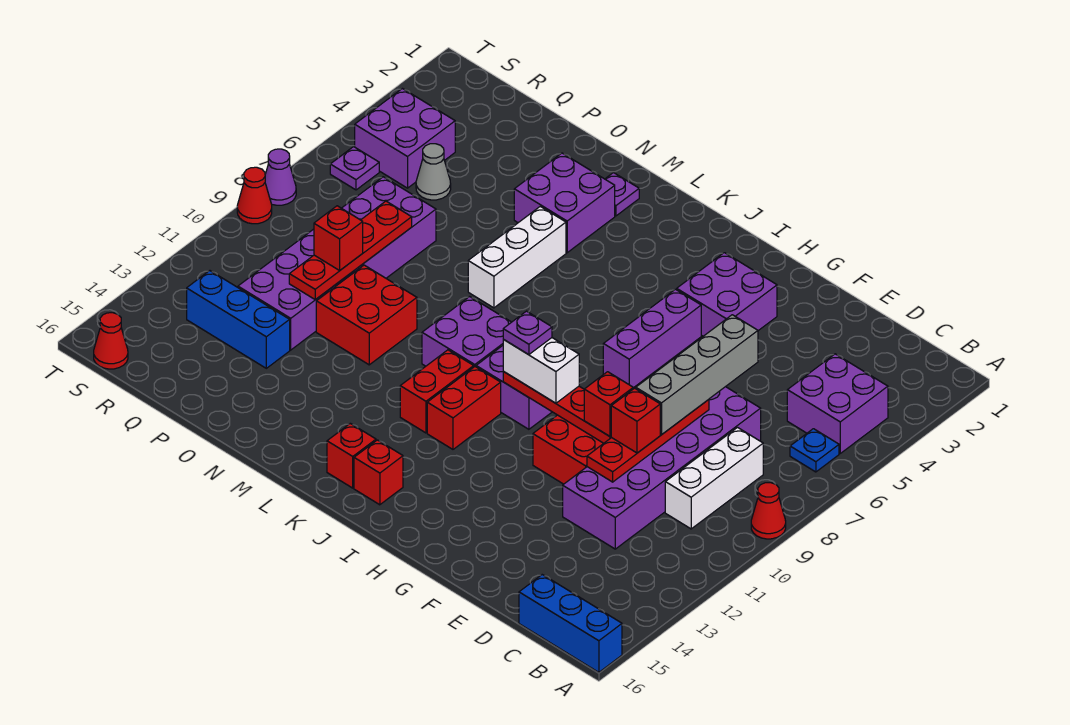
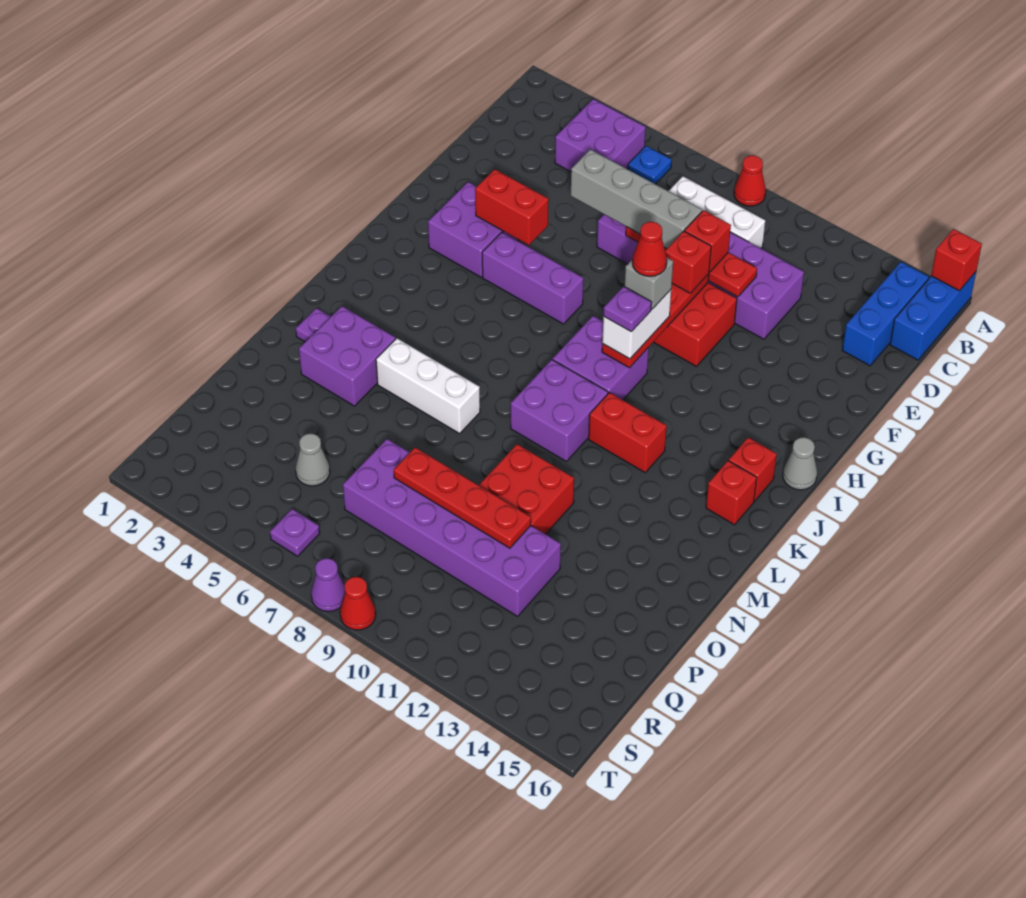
none -> grey 1x1 brick [625,258,673,309]
none -> grey 1x1 cone [783,437,817,490]
red 1x2 brick [427,367,501,449] -> red 1x2 brick moved to [475,169,549,245]
red 1x1 brick [314,206,363,270] -> red 1x1 brick moved to [931,229,982,291]
blue 1x3 brick [187,271,290,368] -> blue 1x3 brick moved to [842,262,929,366]
purple 2x2 brick [355,89,455,188] -> none
red 1x1 cone [94,313,128,369] -> red 1x1 cone moved to [632,222,667,276]

